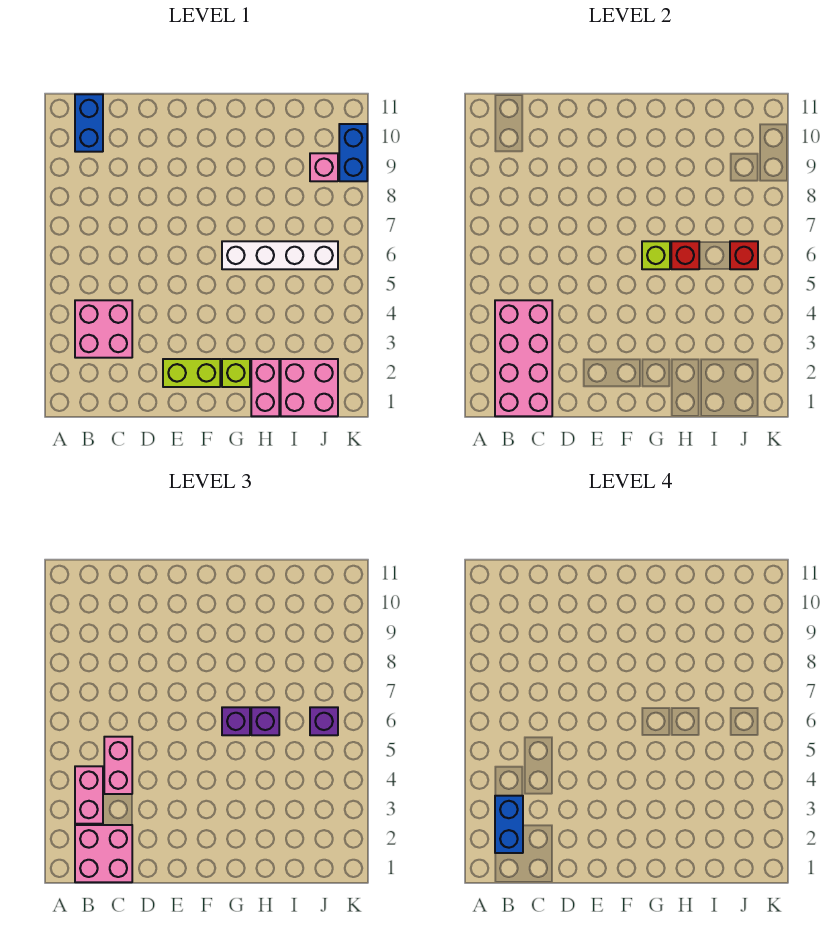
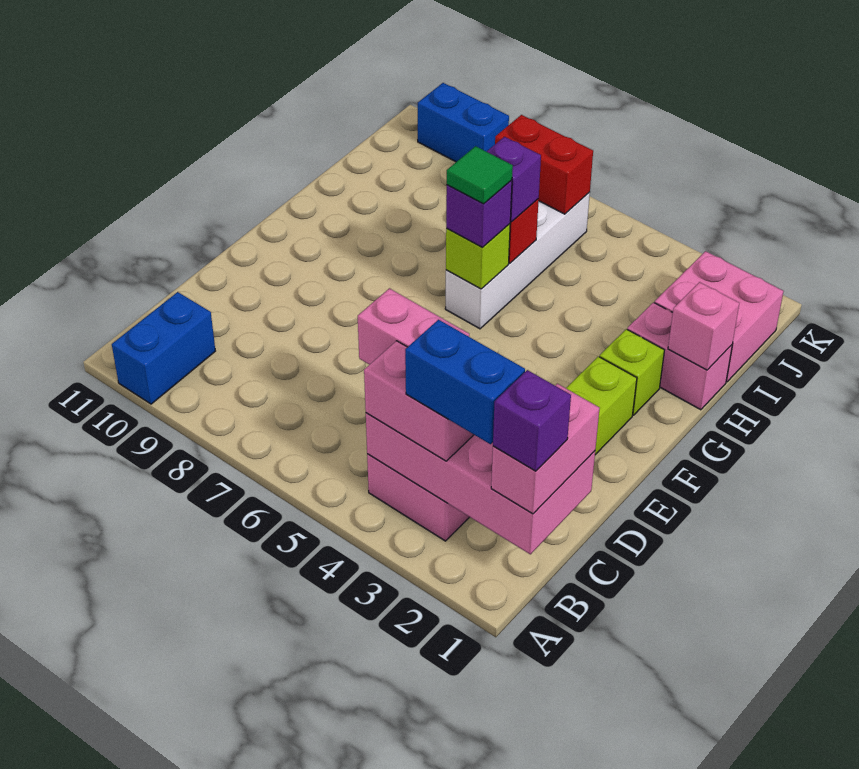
pink 2x2 brick [75,825,132,882] -> pink 1x2 brick [491,384,600,514]
blue 1x2 brick [75,94,103,152] -> blue 1x2 brick turned to [112,292,215,404]
none -> green 1x1 tile [447,146,513,204]
red 1x1 brick [730,241,758,269] -> red 1x2 brick [495,115,593,214]
purple 1x1 brick [310,707,338,735] -> purple 1x1 brick moved to [493,370,571,471]
pink 1x1 brick [310,153,338,181] -> pink 1x1 brick moved to [668,282,739,370]

